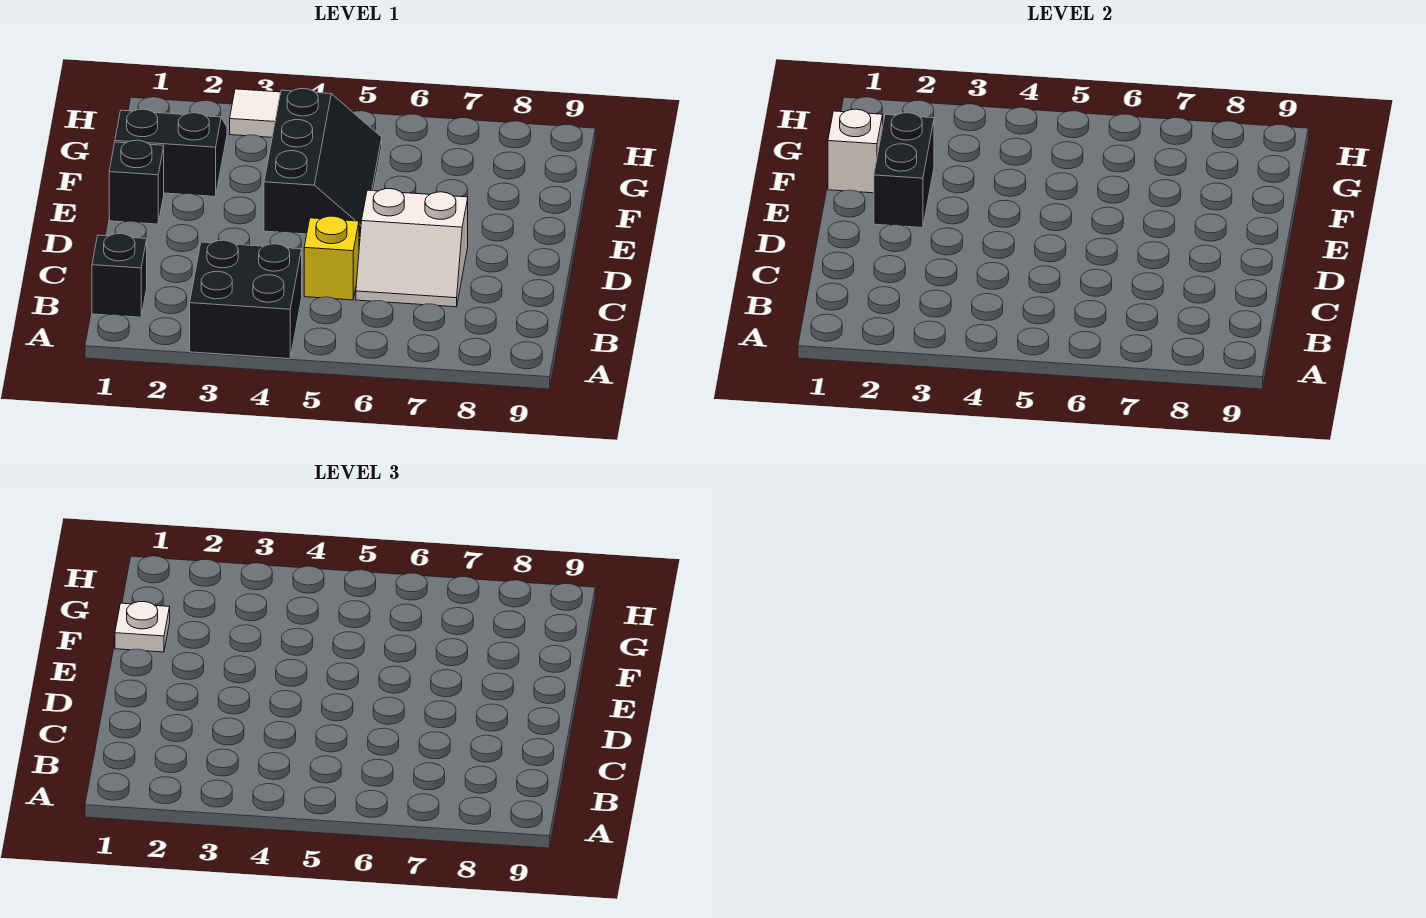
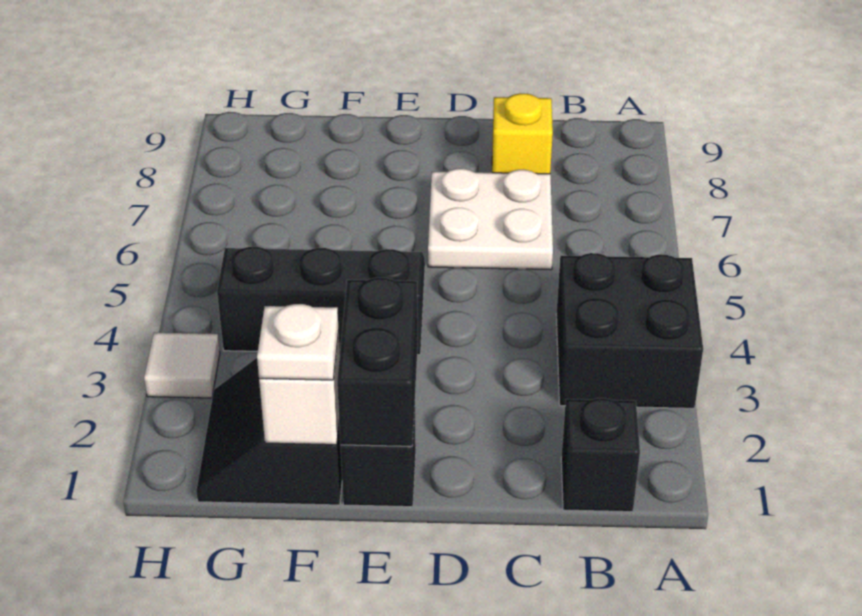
yellow 1x1 brick [304,216,359,300] -> yellow 1x1 brick moved to [492,93,553,174]
white 2x2 slope [356,189,468,307] -> white 2x2 plate [428,169,553,270]
black 1x2 brick [874,113,934,228] -> black 1x2 brick turned to [337,277,418,446]

